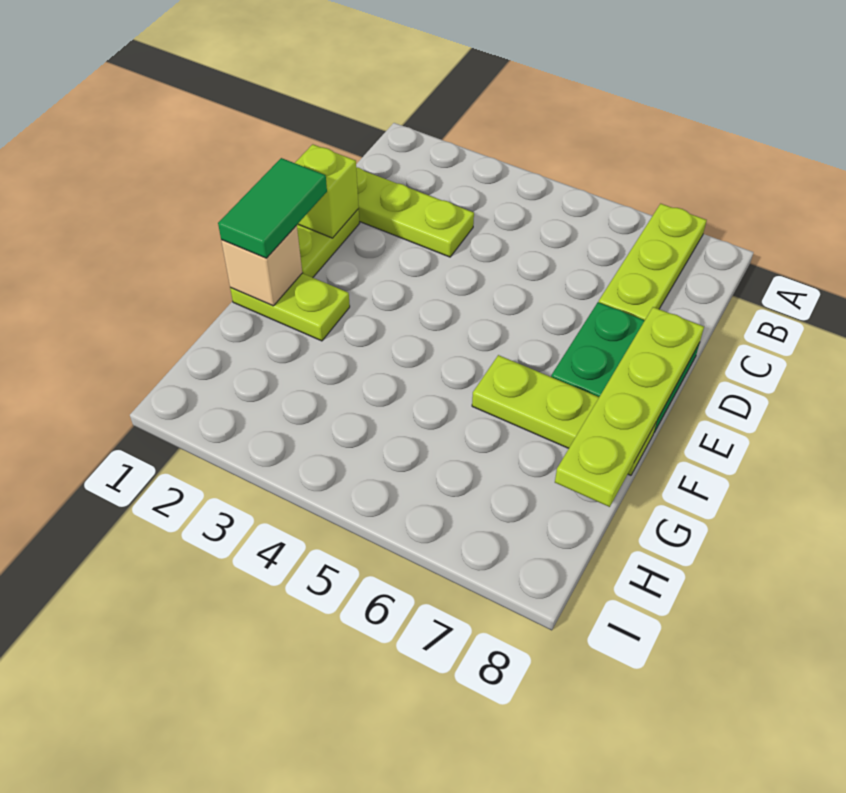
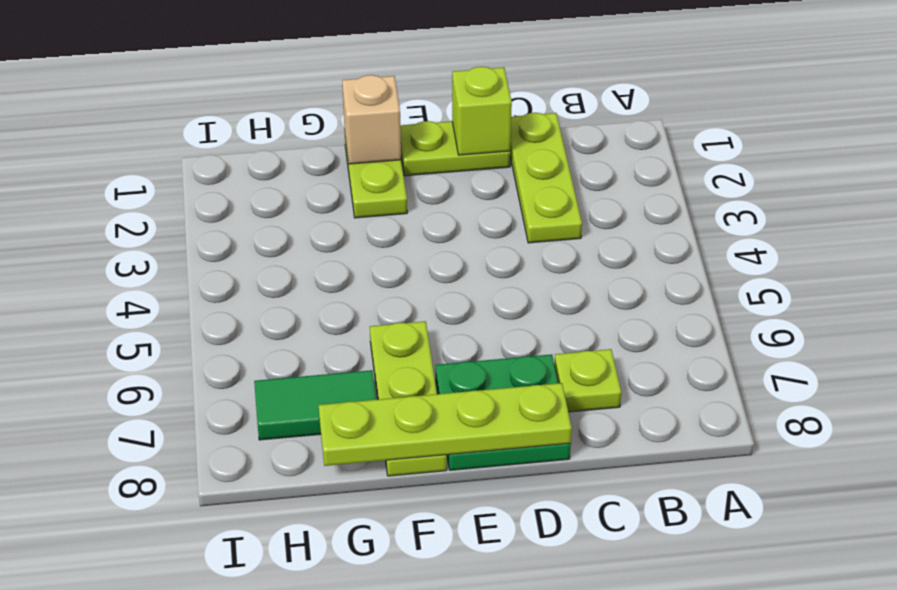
lime 1x3 plate [599,204,707,320] -> lime 1x1 plate [554,349,621,412]
green 1x2 tile [218,158,327,258] -> green 1x2 tile moved to [254,370,376,440]

